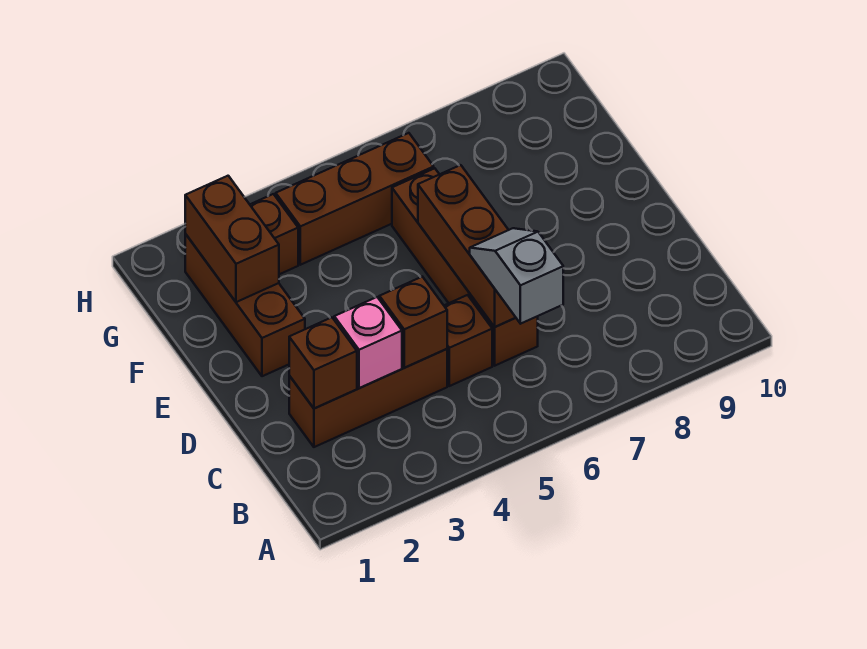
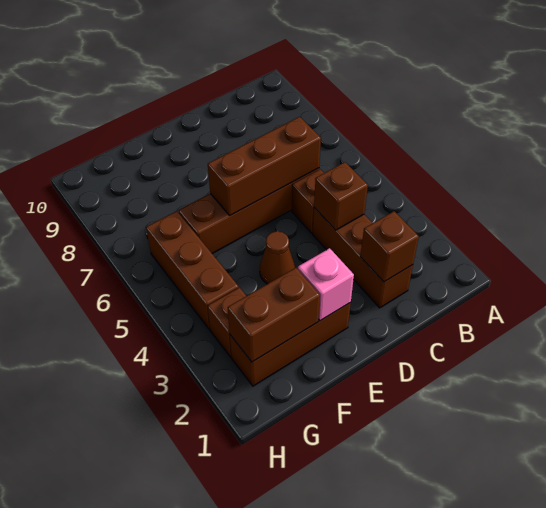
grey 1x2 slope [470,228,563,324] -> none
pink 1x1 brick [334,297,402,388] -> pink 1x1 brick moved to [298,248,354,321]
none -> brown 1x1 cone [260,231,295,284]

